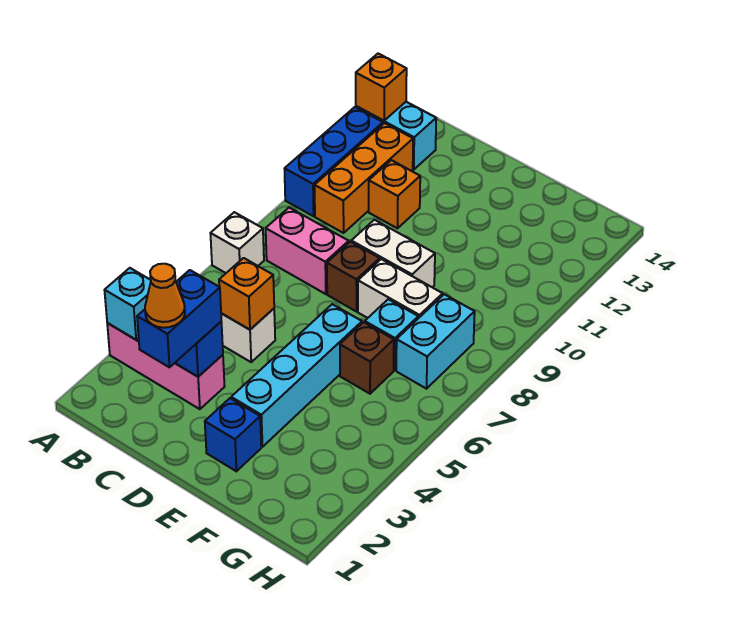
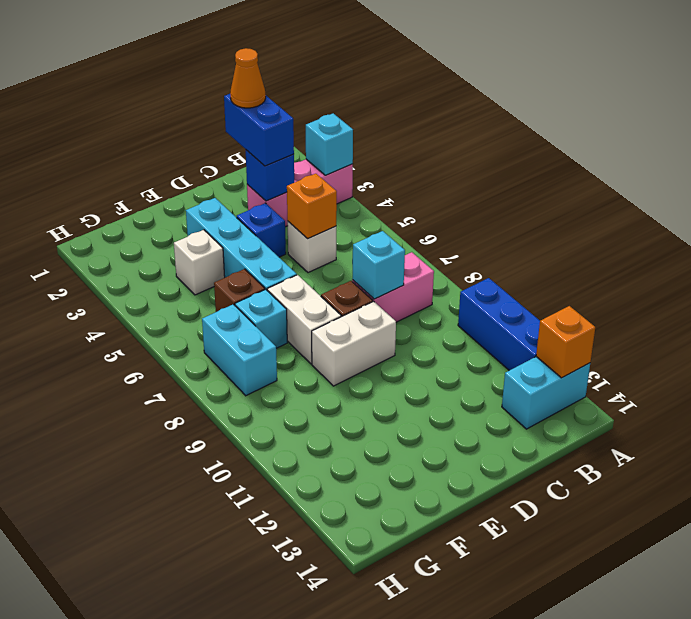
white 1x1 brick [210,212,264,273] -> white 1x1 brick moved to [174,230,225,295]
orange 1x3 brick [315,123,413,233] -> none
none -> cyan 1x1 brick [352,231,405,299]
orange 1x1 brick [369,160,420,228] -> none
blue 1x1 brick [205,398,261,471] -> blue 1x1 brick moved to [237,203,286,257]
white 1x2 brick [358,259,443,318] -> white 1x2 brick turned to [267,275,341,364]

